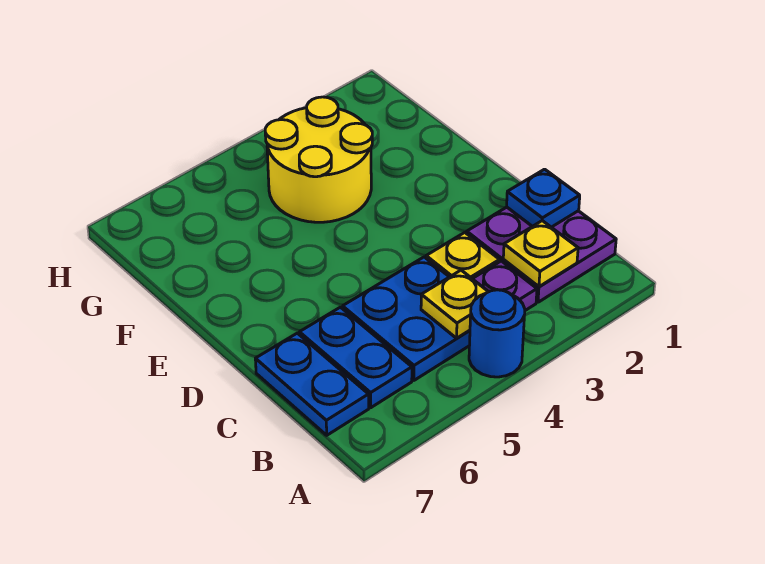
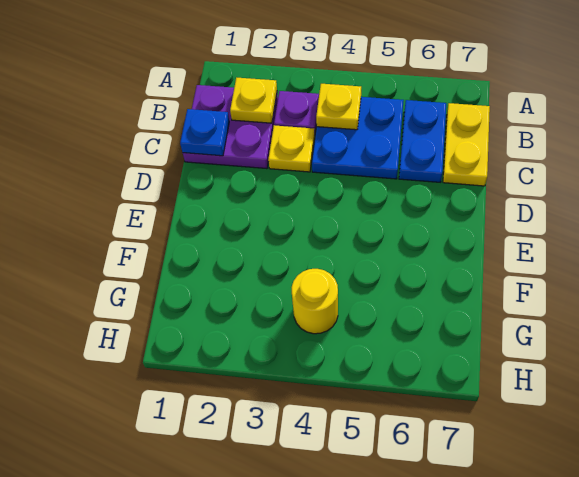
blue 1x1 round brick [469,290,525,377] -> none
blue 1x2 plate [255,333,369,435] -> yellow 1x2 plate [443,103,490,186]
yellow 2x2 round brick [265,97,372,222] -> yellow 1x1 round brick [292,269,338,334]

